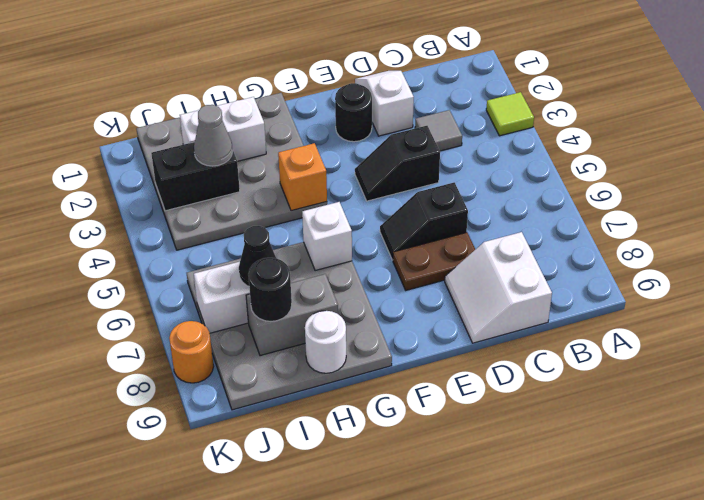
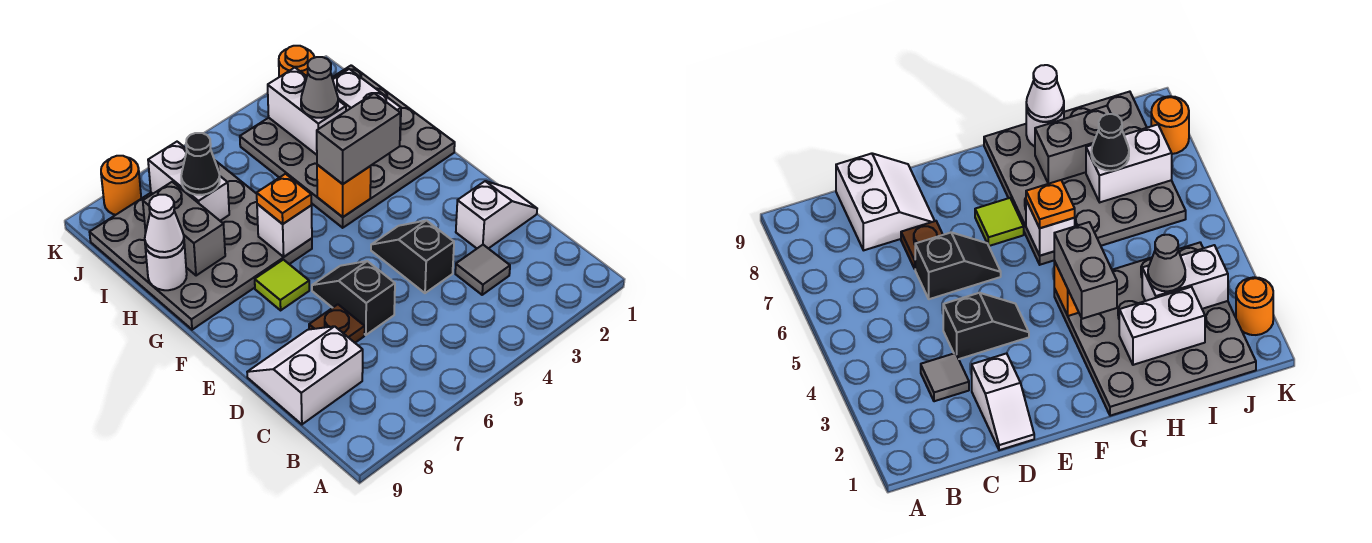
lime 1x1 tile [486,92,534,136] -> lime 1x1 tile moved to [255,260,309,310]
brown 1x2 plate [393,232,475,290] -> brown 1x1 plate [309,304,365,343]
black 1x1 round brick [335,83,372,142] -> none
none -> grey 1x2 brick [317,93,401,184]
none -> orange 1x1 plate [256,174,312,224]
none -> white 1x1 cone [145,195,184,257]
black 1x2 brick [151,142,240,211] -> white 1x2 brick [268,68,346,155]
black 1x1 round brick [248,258,292,321] -> none
none -> orange 1x1 round brick [279,46,315,77]

